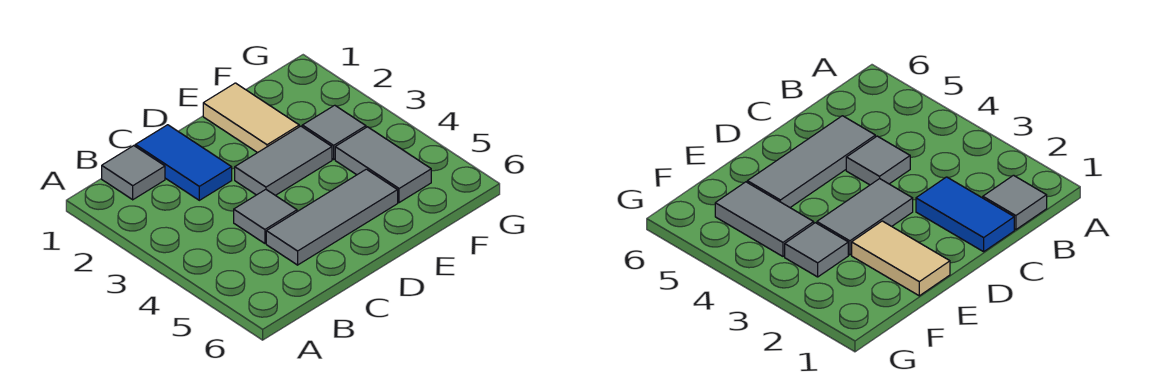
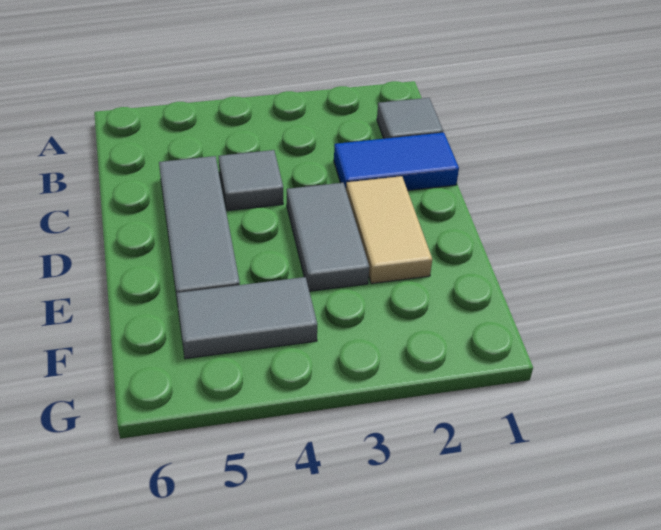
tan 1x2 tile [203,83,299,153] -> tan 1x2 tile turned to [346,176,432,284]
grey 1x1 tile [302,105,366,159] -> none

